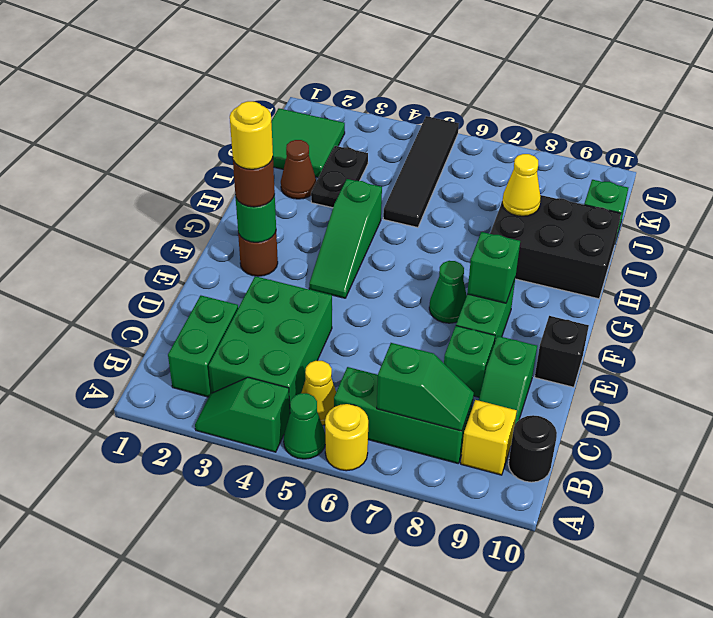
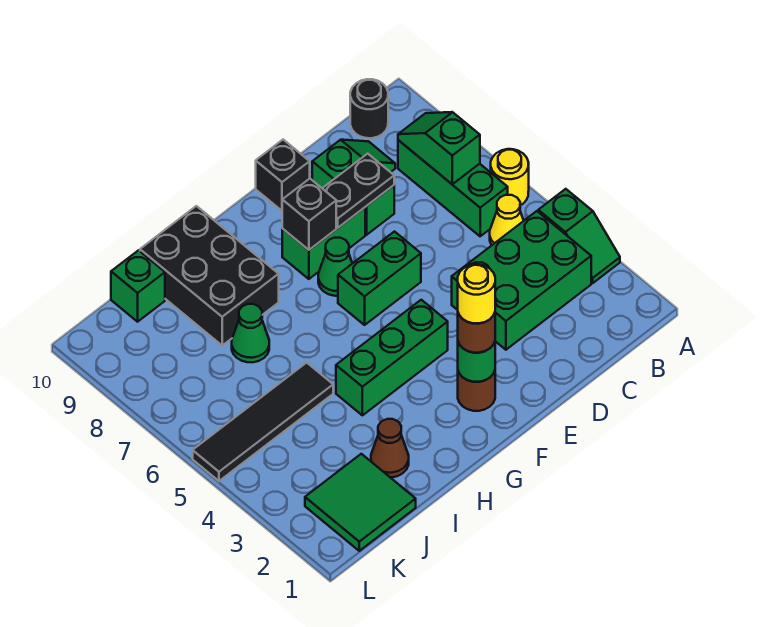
green 1x1 cone [284,393,325,459] -> green 1x1 cone moved to [232,304,269,362]
green 1x2 brick [168,296,238,397] -> green 1x2 brick moved to [338,232,421,325]
yellow 1x1 brick [461,400,517,475] -> none
green 1x3 slope [309,179,382,298] -> green 1x3 brick [336,300,448,415]
green 1x1 brick [467,232,520,303] -> black 1x1 brick [282,179,336,250]
black 1x2 plate [311,146,368,208] -> black 1x2 plate moved to [322,154,394,228]
yellow 1x1 cone [502,154,541,216] -> none

